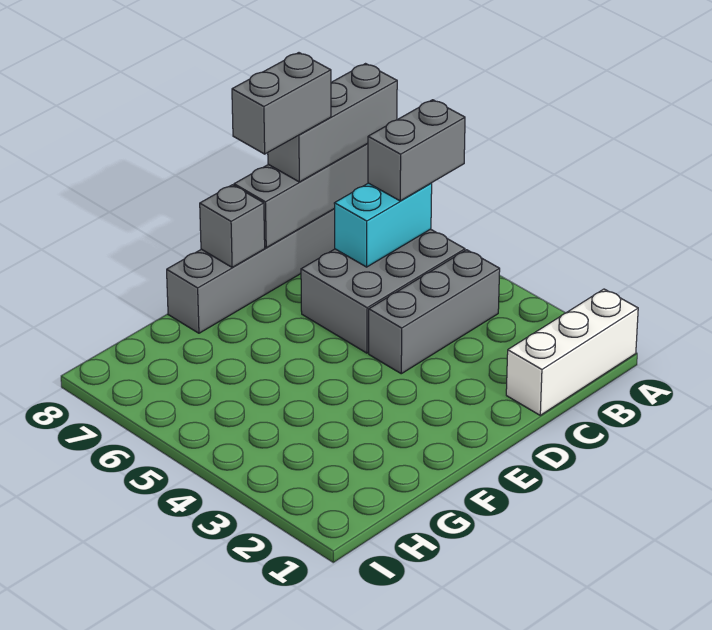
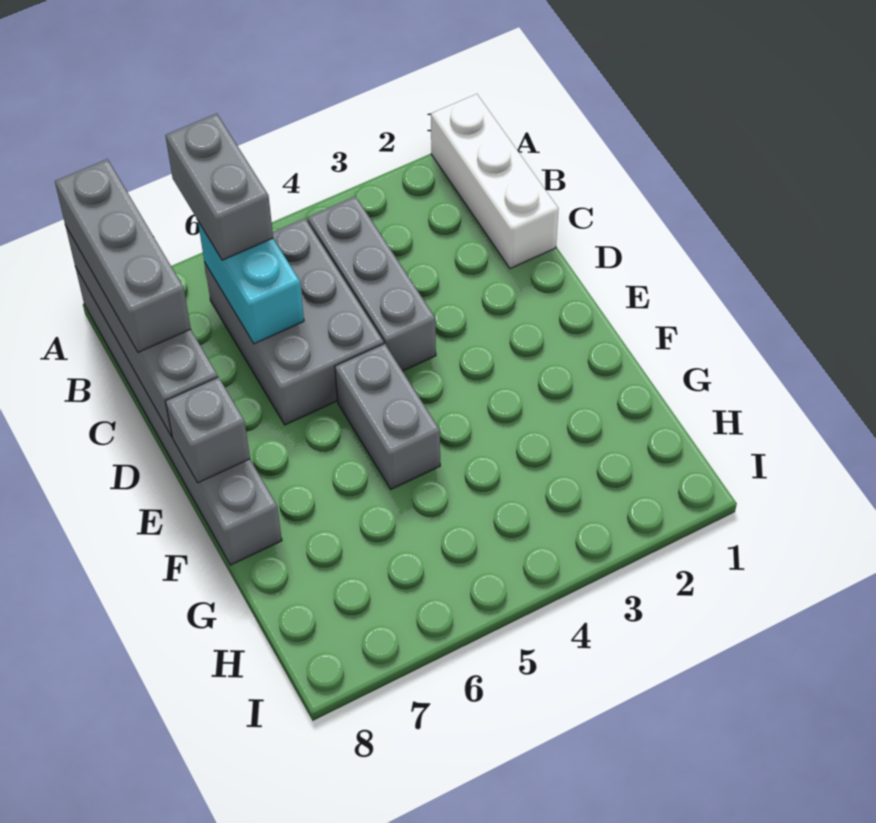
grey 1x2 brick [232,53,331,154] -> grey 1x2 brick moved to [335,344,440,489]

